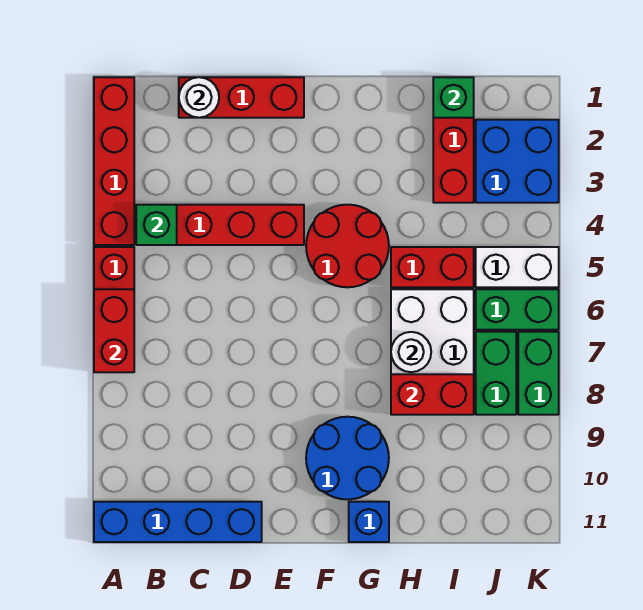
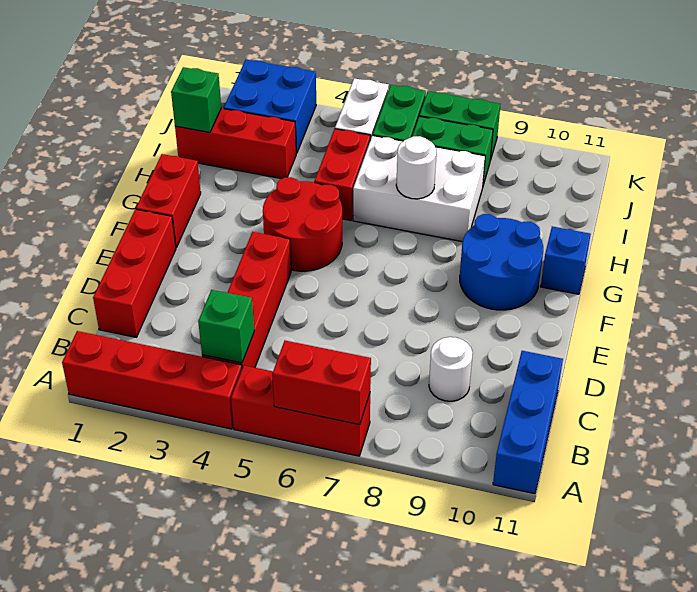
blue 1x4 brick [94,502,262,542] -> blue 1x3 brick [493,351,563,494]
white 1x1 round brick [179,77,219,118] -> white 1x1 round brick moved to [429,337,473,401]
red 1x2 brick [391,374,474,415] -> red 1x2 brick moved to [136,154,201,248]

